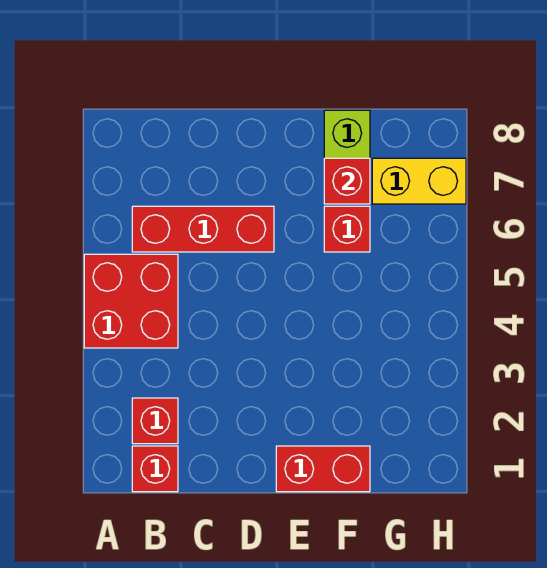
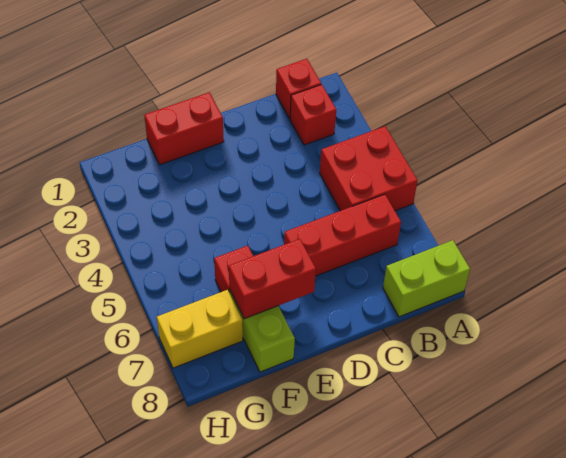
none -> lime 1x2 brick [383,240,470,317]
red 1x1 brick [324,158,370,204] -> red 1x2 brick [229,239,316,319]

